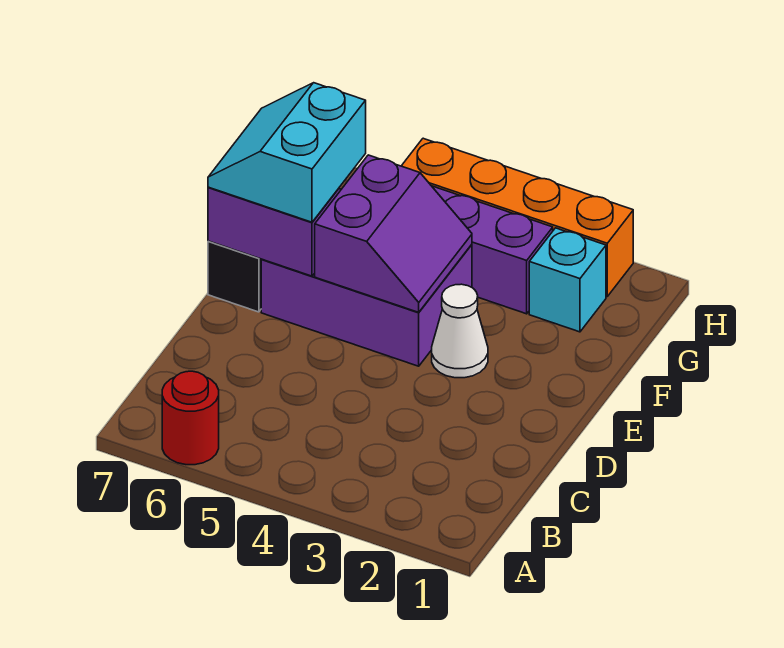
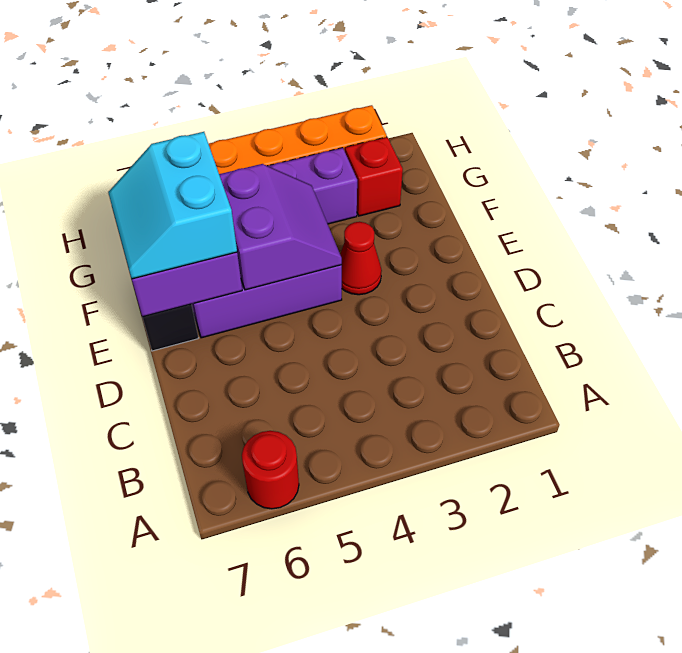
white 1x1 cone [432,284,488,378] -> red 1x1 cone [340,222,382,295]
cyan 1x1 brick [529,228,606,332] -> red 1x1 brick [345,137,403,216]

